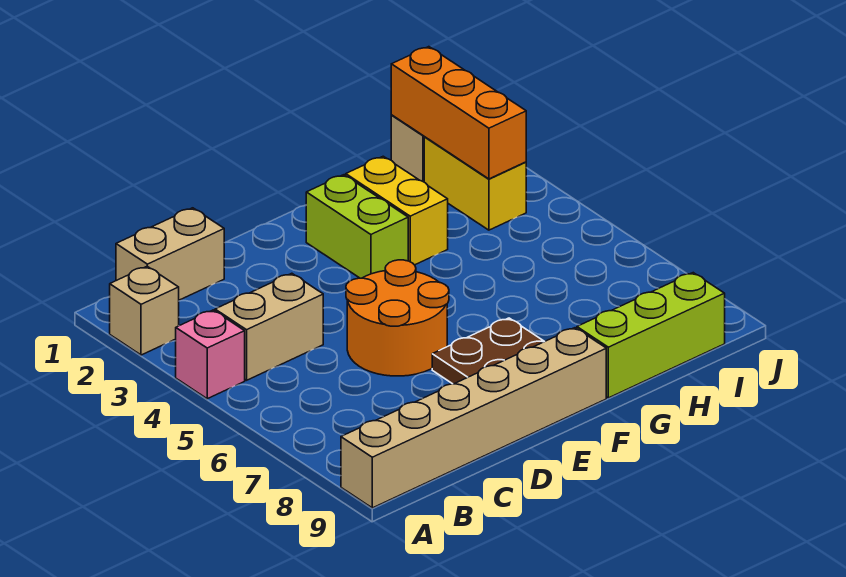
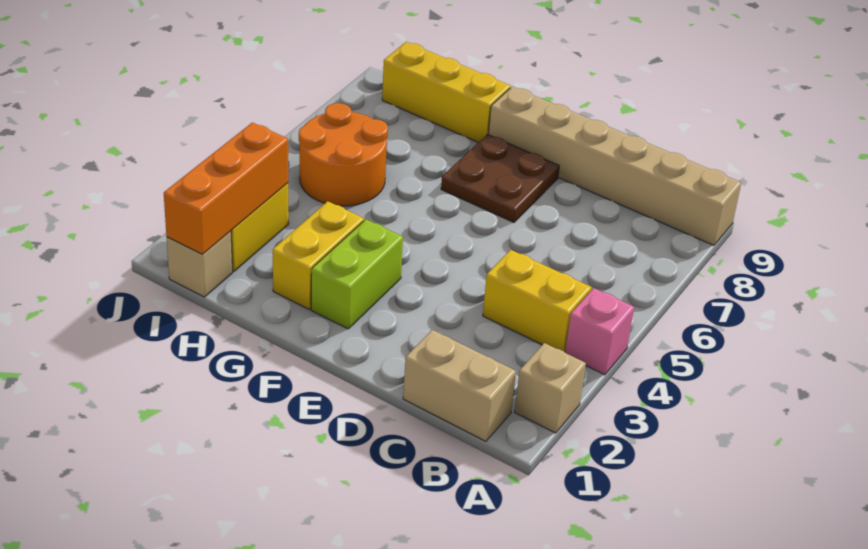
tan 1x2 brick [215,273,323,380] -> yellow 1x2 brick [483,250,591,352]
orange 2x2 round brick [346,260,449,376] -> orange 2x2 round brick moved to [299,103,388,206]
lime 1x3 brick [577,273,725,398] -> yellow 1x3 brick [382,42,511,143]

